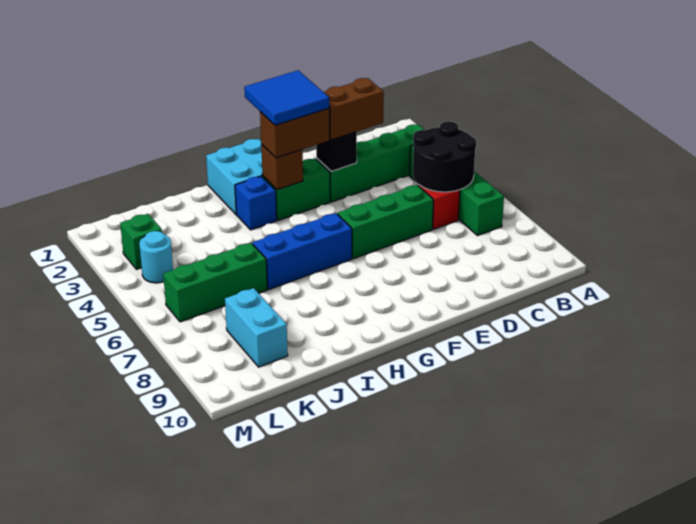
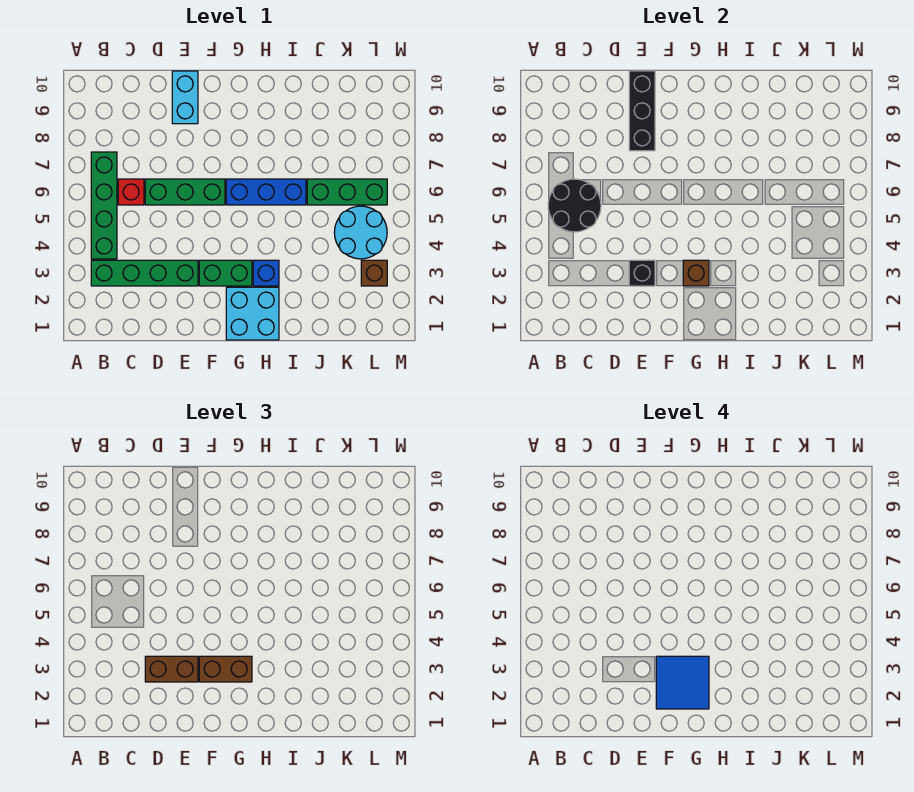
none -> black 1x3 brick [629,71,655,151]
cyan 1x2 brick [225,288,288,367] -> cyan 1x2 brick moved to [172,71,198,124]
green 1x1 brick [120,214,162,269] -> brown 1x1 brick [361,260,387,286]
cyan 1x1 round brick [139,231,173,283] -> cyan 2x2 round brick [334,206,387,259]

